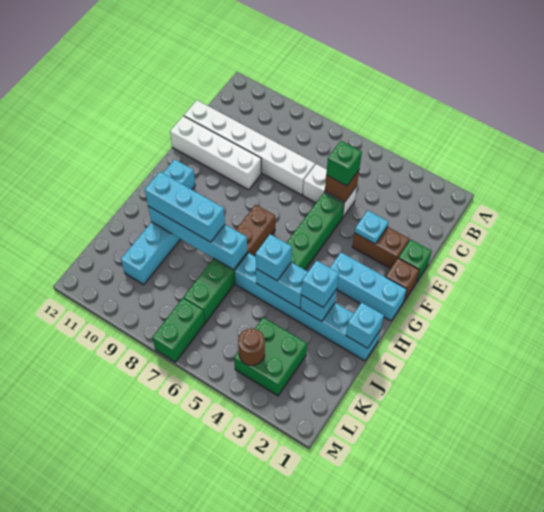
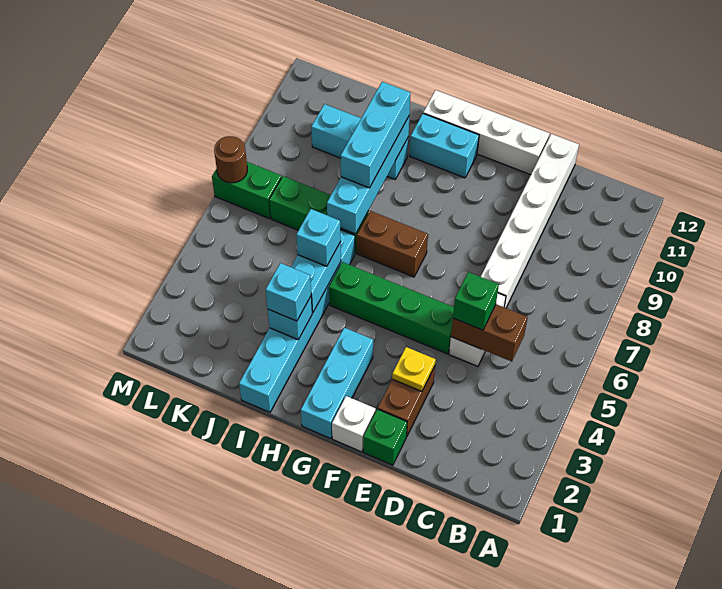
brown 1x1 brick [325,170,359,202] -> brown 1x2 brick [451,304,528,362]
cyan 1x1 plate [355,211,388,244] -> yellow 1x1 plate [392,347,436,391]
white 1x4 brick [170,116,261,190] -> white 1x4 brick turned to [423,90,550,175]
brown 1x1 brick [386,258,419,301] -> white 1x1 brick [332,396,376,452]
cyan 1x1 brick [346,302,384,348] -> none
green 2x2 brick [234,317,307,396] -> none
brown 1x1 round brick [238,329,265,366] -> brown 1x1 round brick moved to [214,136,247,183]

